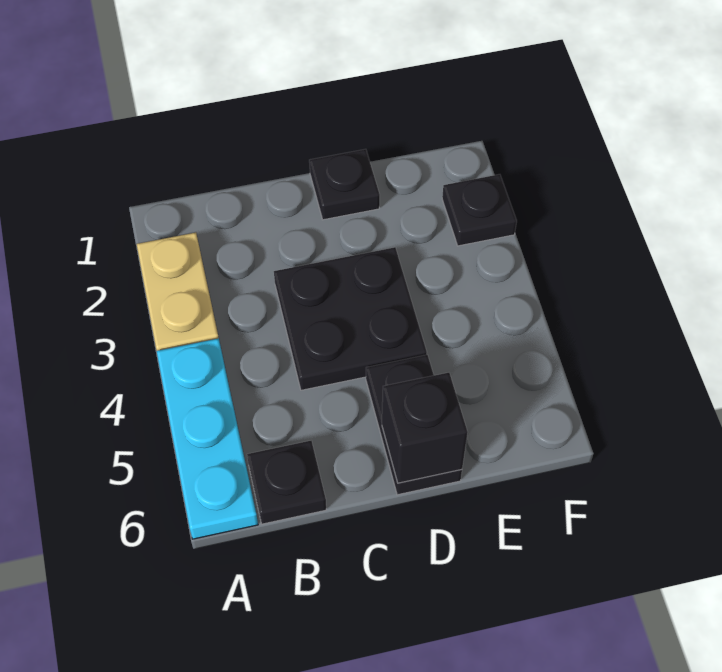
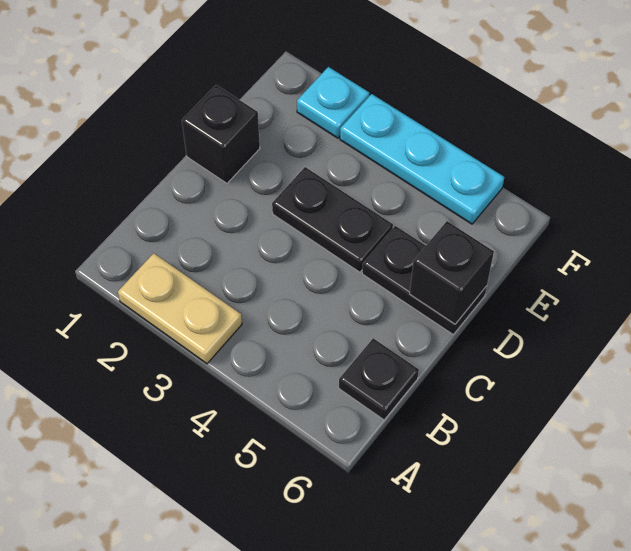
cyan 1x3 plate [157,338,258,539] -> cyan 1x3 plate moved to [340,94,504,224]
black 2x2 plate [274,247,427,390] -> black 1x2 plate [272,167,393,272]
black 1x1 plate [309,149,380,220] -> black 1x1 brick [182,85,260,183]
black 1x1 plate [442,174,517,246] -> cyan 1x1 plate [297,67,369,138]

